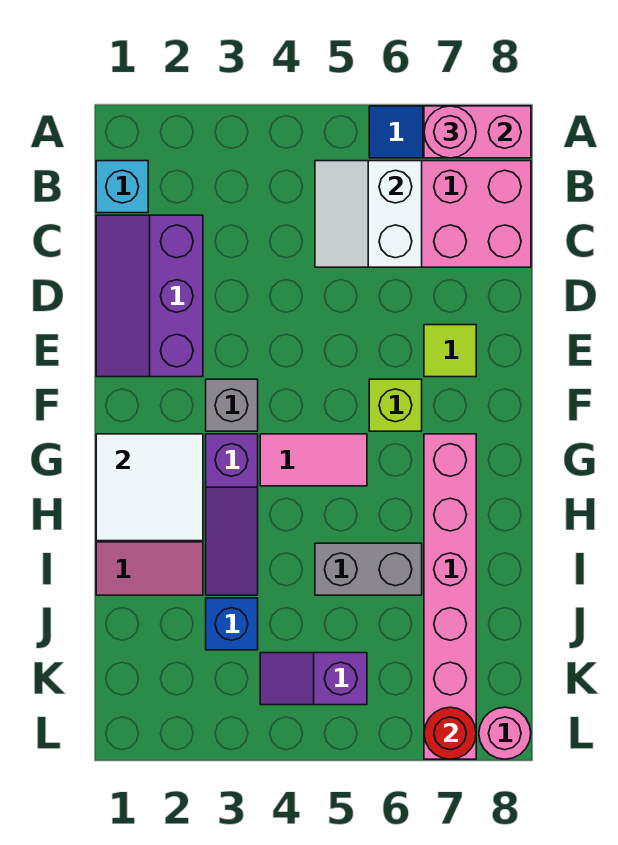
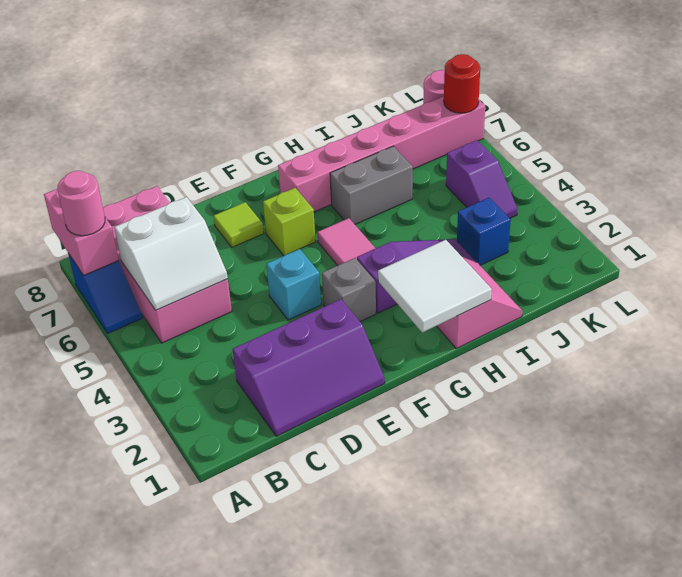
cyan 1x1 brick [96,161,148,213] -> cyan 1x1 brick moved to [266,249,321,320]
grey 1x2 brick [315,543,422,595] -> grey 1x2 brick turned to [330,146,413,224]

